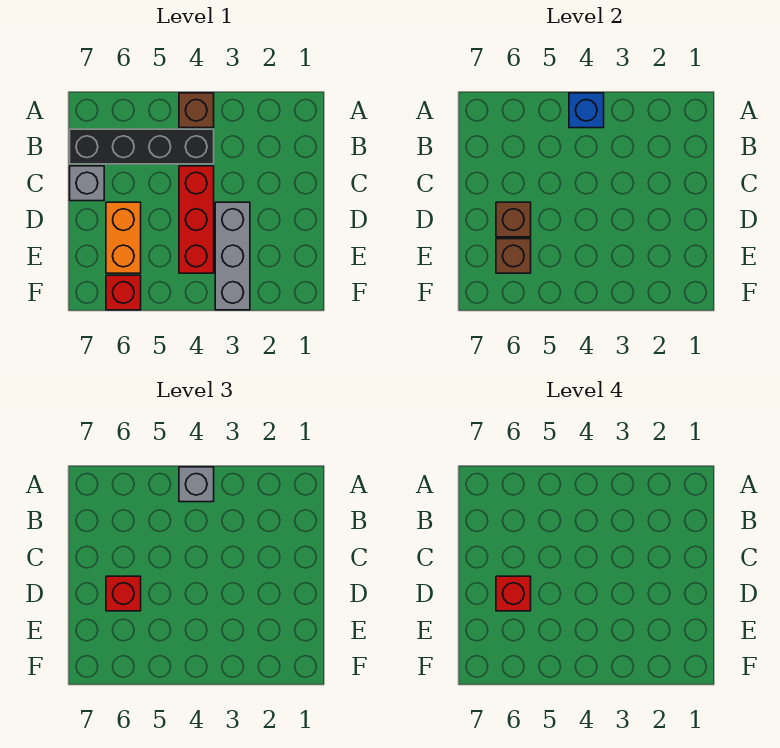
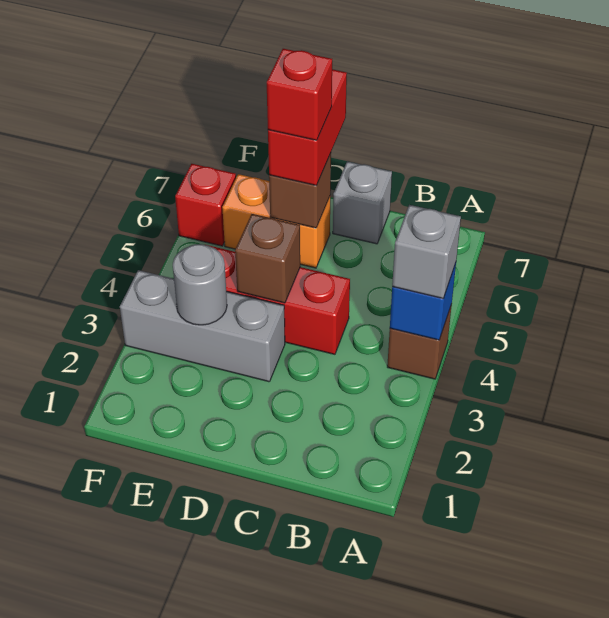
black 1x4 brick [70,129,214,164] -> none
red 1x1 brick [106,576,141,611] -> red 1x2 brick [268,69,347,186]
none -> grey 1x1 round brick [173,244,227,325]
brown 1x1 brick [496,239,531,273] -> brown 1x1 brick moved to [235,214,300,303]

